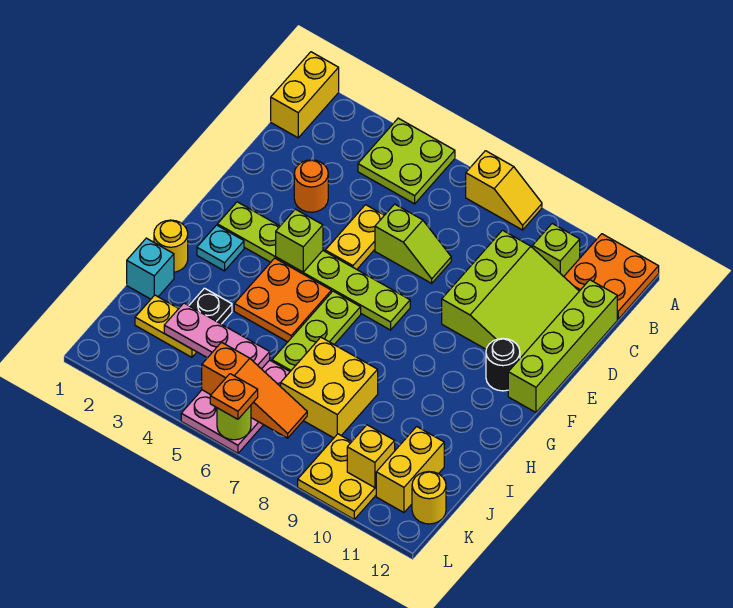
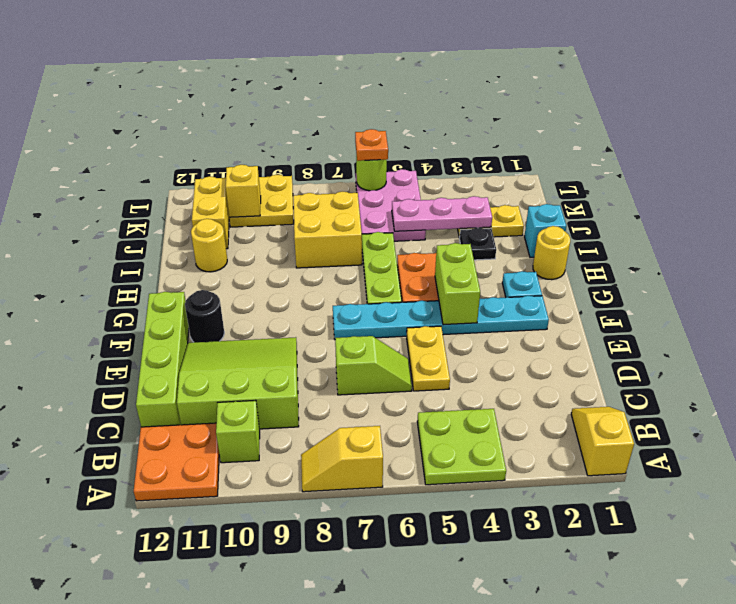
yellow 1x2 brick [271,52,339,138] -> yellow 1x2 slope [571,407,634,476]
lime 3x3 slope [442,230,579,358] -> lime 3x3 slope turned to [177,337,299,429]
orange 1x1 round brick [294,160,328,212] -> none
lime 1x2 slope [375,204,451,283] -> lime 1x2 slope turned to [335,336,412,395]
lime 1x6 plate [217,202,410,330] -> cyan 1x6 plate [333,296,549,339]
lime 1x1 brick [276,209,323,272] -> lime 1x2 brick [435,243,480,325]
orange 1x3 slope [202,342,307,438] -> none
yellow 1x1 round brick [412,472,446,524] -> yellow 1x1 round brick moved to [191,219,227,272]

